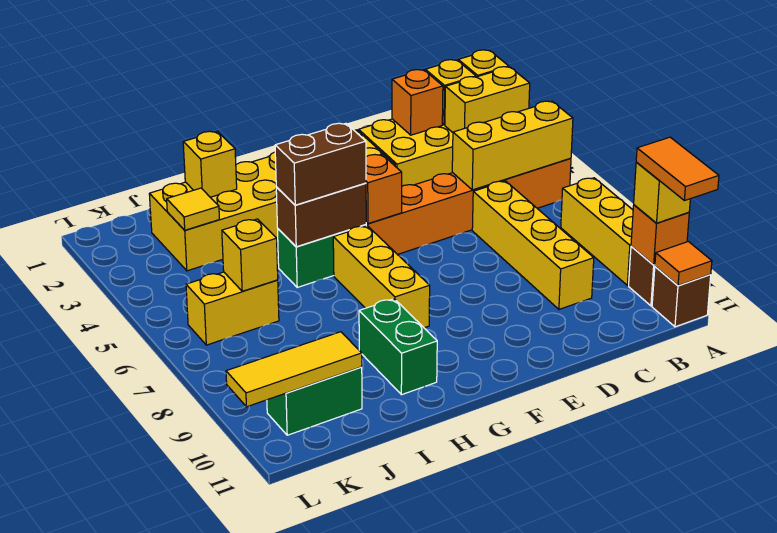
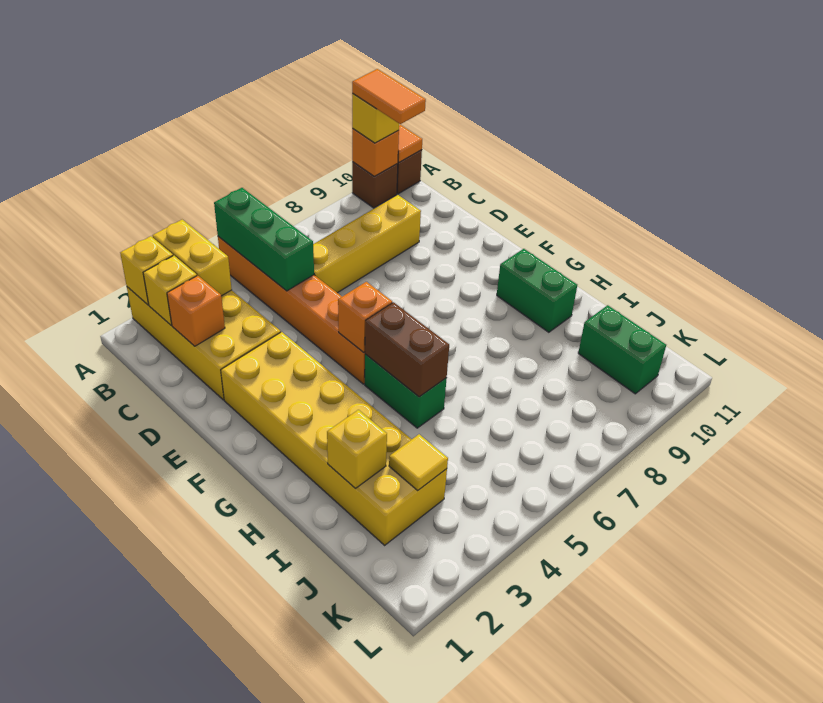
yellow 1x3 brick [452,101,573,190] -> green 1x3 brick [214,188,314,291]
yellow 1x3 brick [561,178,633,285] -> none
orange 1x2 tile [636,137,719,201] -> orange 1x2 tile turned to [352,69,426,124]
brown 1x2 brick [275,123,366,205] -> none
yellow 1x3 brick [333,226,430,328] -> none
green 1x2 brick [359,299,437,395] -> green 1x2 brick turned to [497,249,577,332]
yellow 1x2 brick [186,272,279,345] -> none
yellow 1x1 brick [222,219,278,291] -> none
yellow 1x3 tile [226,332,362,407] -> none

